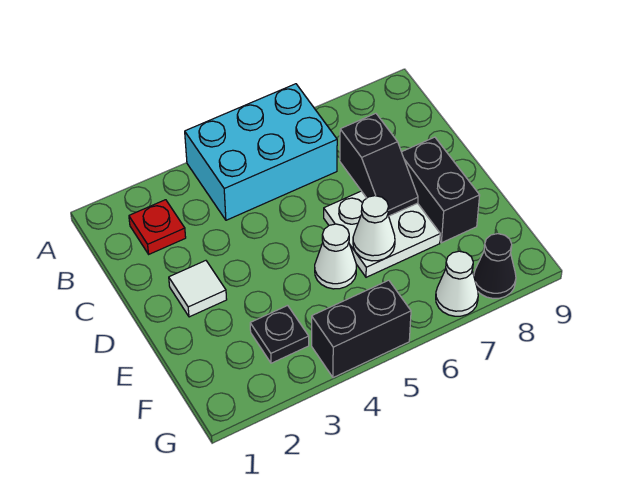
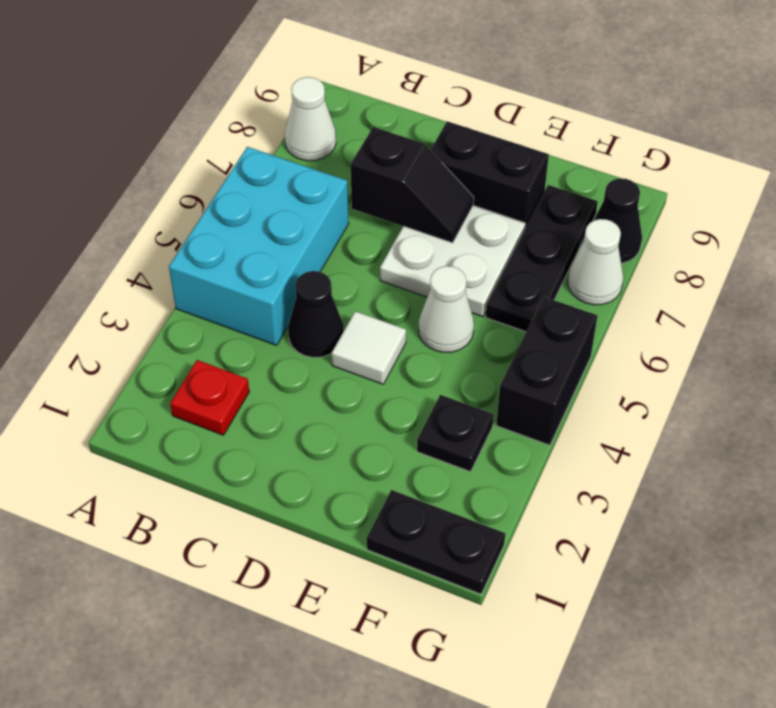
none -> black 1x1 cone [288,271,344,357]
white 1x1 tile [169,261,227,317] -> white 1x1 tile moved to [332,311,406,384]
white 1x1 cone [353,196,395,261] -> white 1x1 cone moved to [285,77,336,161]
none -> black 1x2 plate [367,490,505,594]
none -> black 1x3 plate [486,185,598,332]

